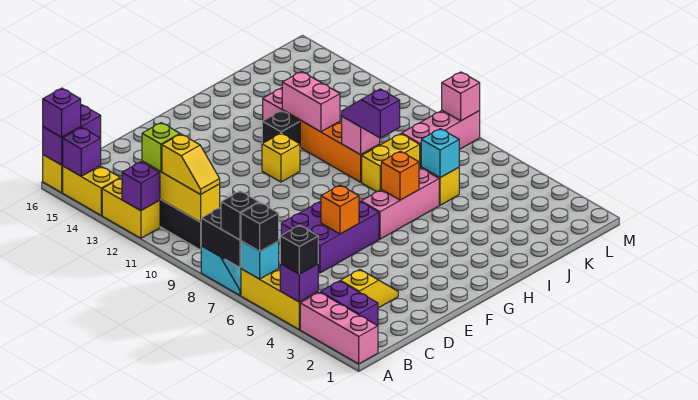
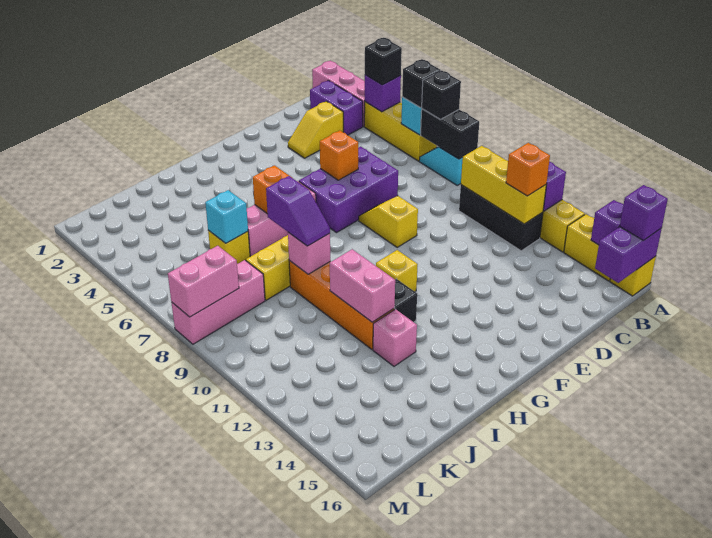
yellow 1x2 slope [162,134,220,194] -> yellow 1x2 slope moved to [359,196,418,247]
lime 1x1 brick [142,123,180,172] -> orange 1x1 brick [506,143,550,196]
pink 1x1 brick [442,72,480,121] -> pink 1x2 brick [168,246,239,317]

